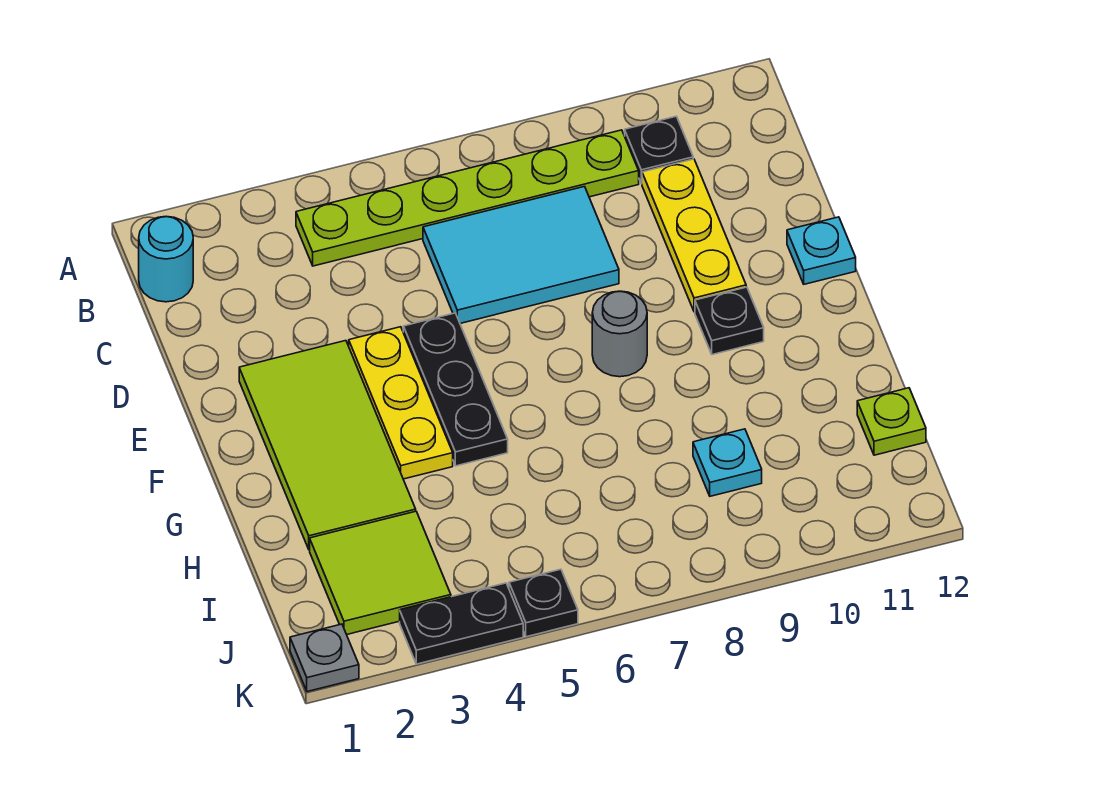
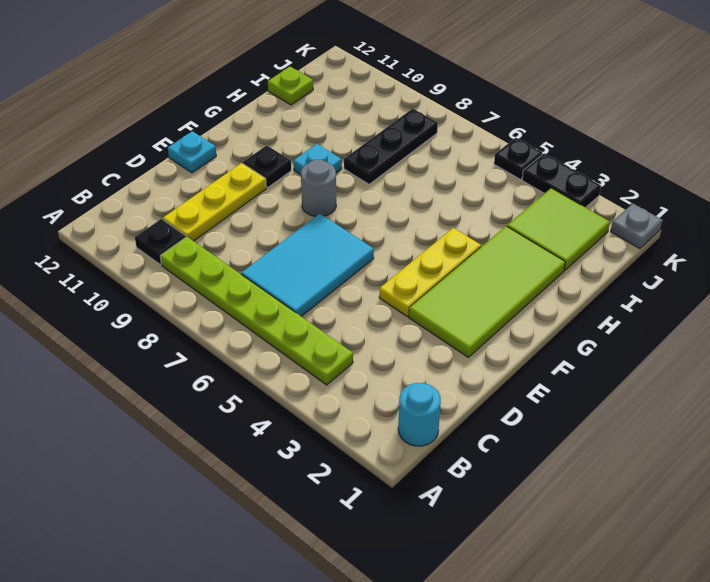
cyan 2x3 tile [423,187,619,323] -> cyan 2x3 tile turned to [241,214,374,317]
black 1x3 plate [403,313,508,466] -> black 1x3 plate moved to [344,109,438,184]
cyan 1x1 plate [693,429,762,496] -> cyan 1x1 plate moved to [293,144,342,175]

